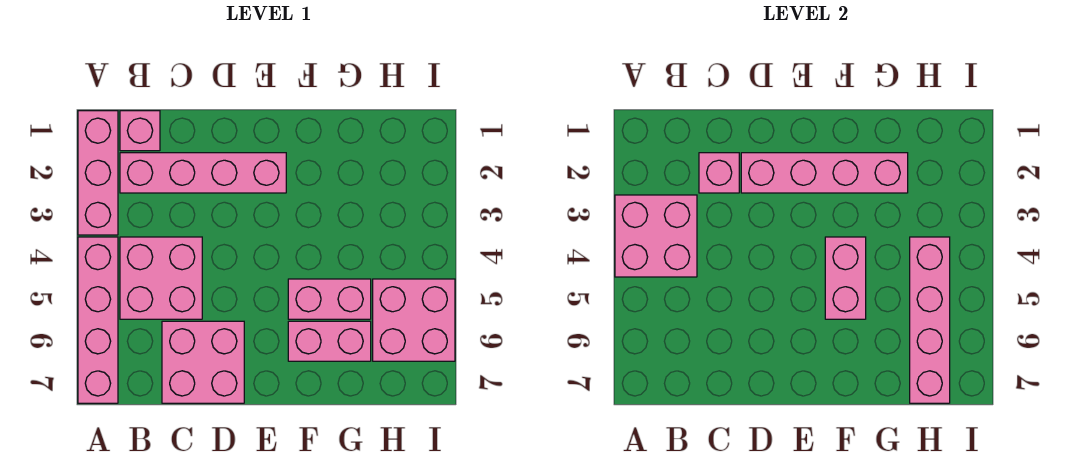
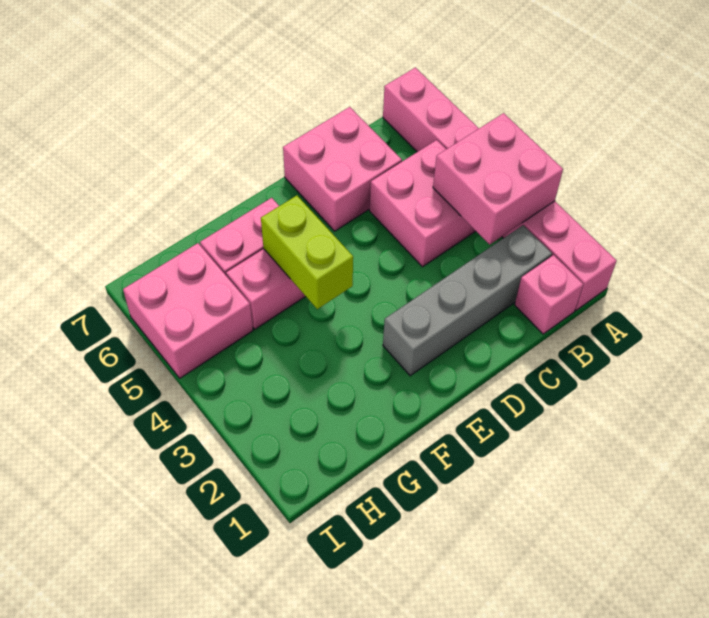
pink 1x4 brick [120,153,286,193] -> grey 1x4 brick [383,225,552,376]
pink 1x1 brick [699,153,739,193] -> none
pink 1x4 brick [741,153,908,193] -> none
pink 1x2 brick [825,237,866,319] -> lime 1x2 brick [261,196,353,309]
pink 1x4 brick [910,237,950,403] -> none

